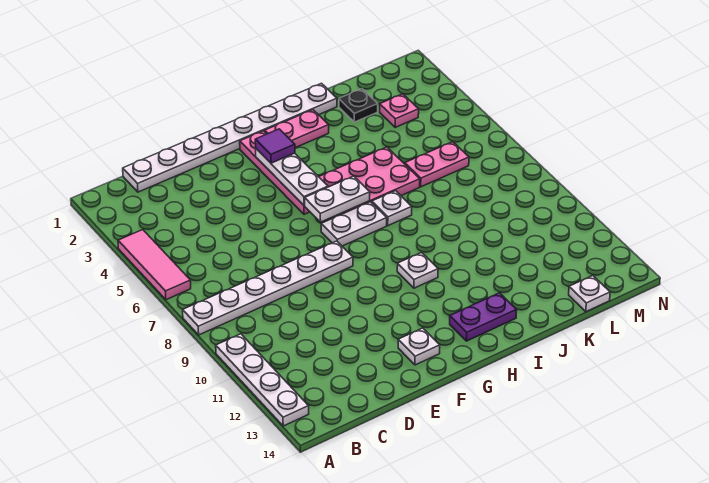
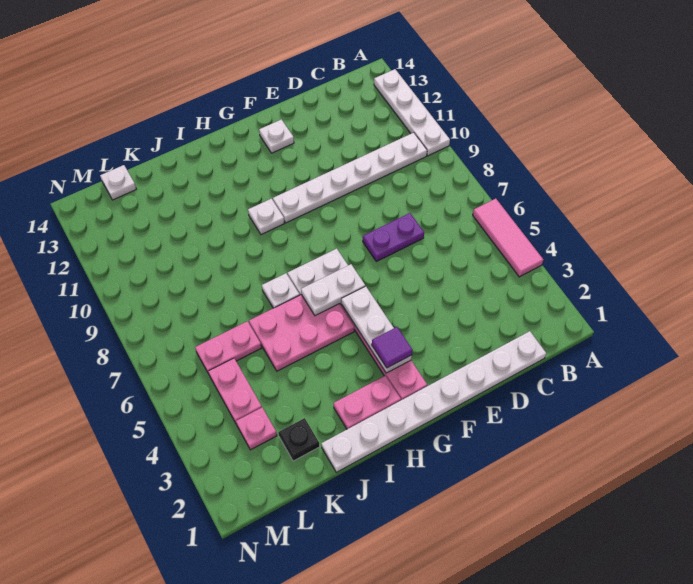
white 1x6 plate [183,241,353,335] -> white 1x6 plate moved to [273,133,427,223]
purple 1x2 plate [450,293,517,341] -> purple 1x2 plate moved to [363,213,424,261]
none -> pink 1x2 plate [208,358,262,423]

